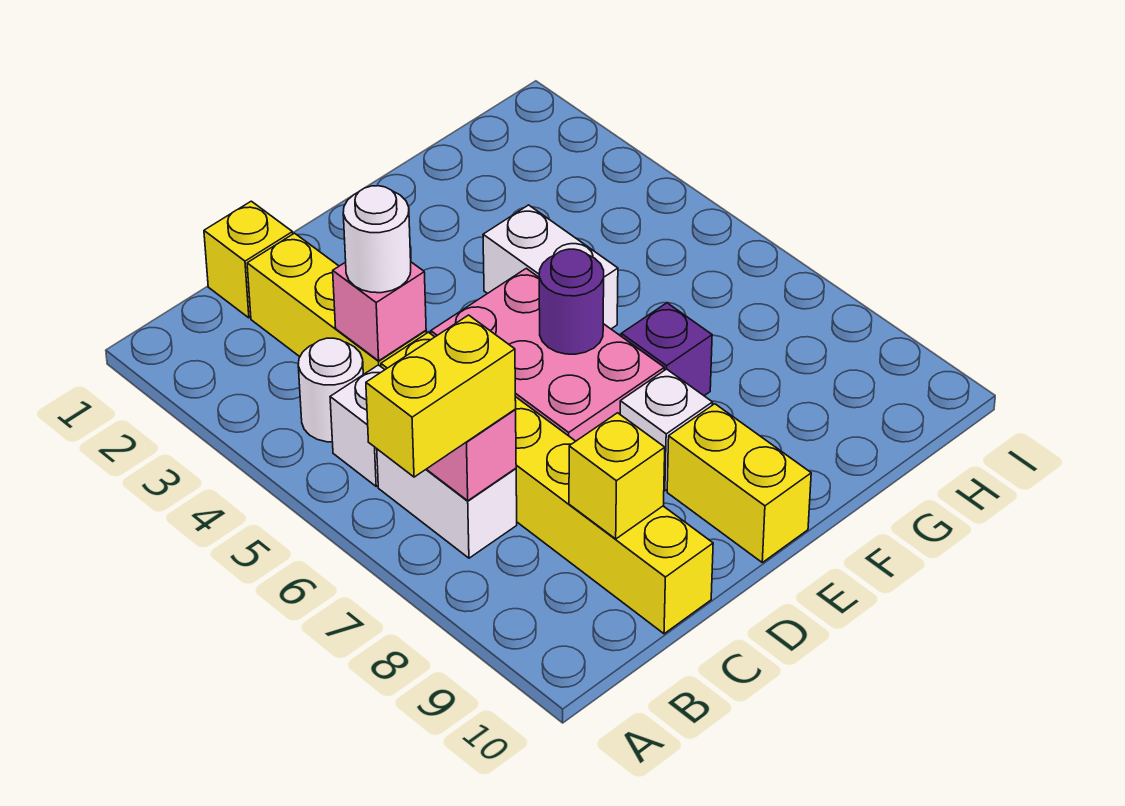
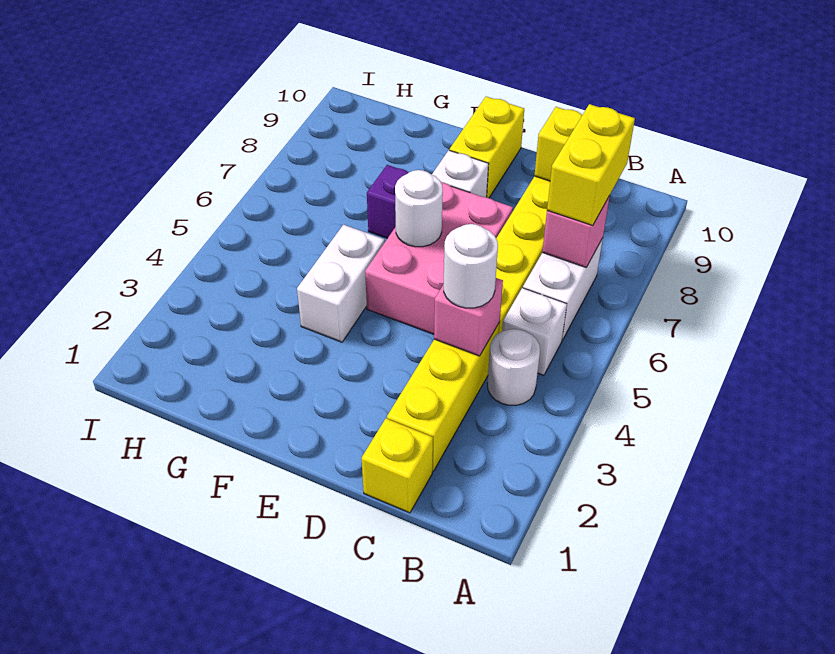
yellow 1x2 brick [366,315,516,477] -> yellow 1x2 brick turned to [547,104,635,226]
purple 1x1 round brick [539,249,604,354] -> white 1x1 round brick [395,170,443,247]

